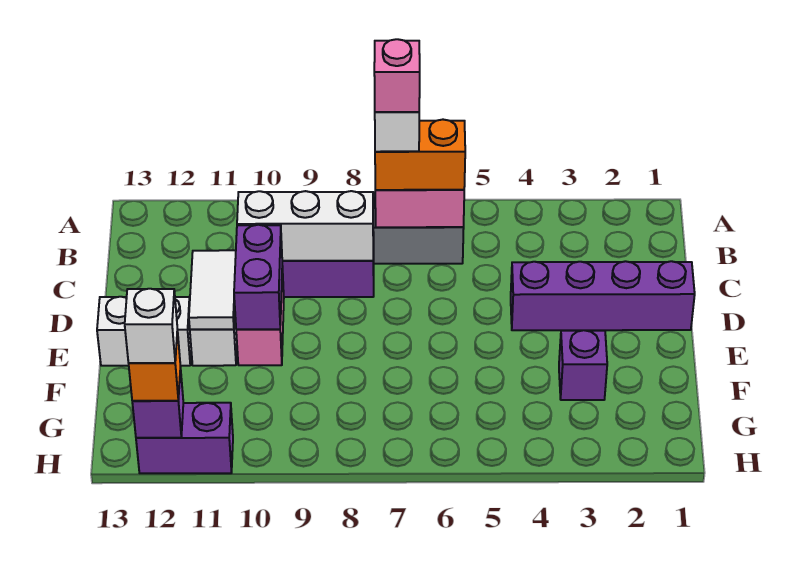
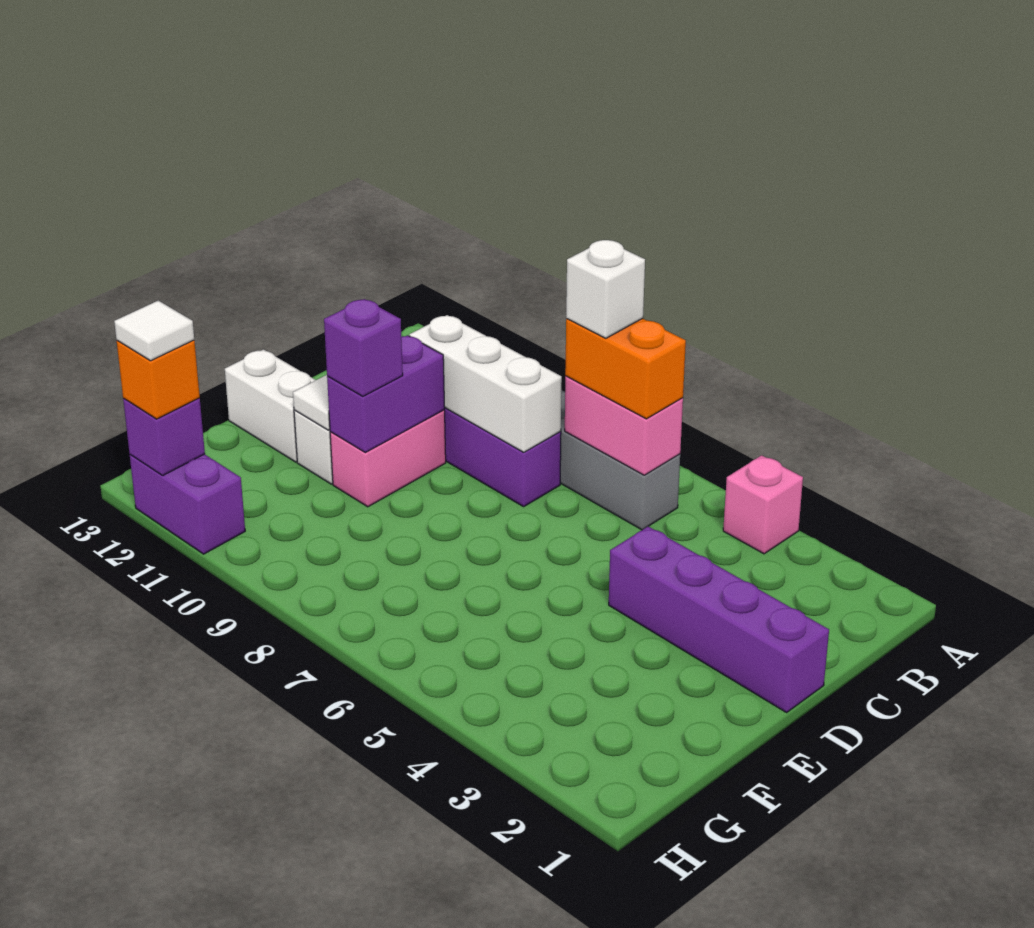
pink 1x1 brick [374,39,420,112] -> pink 1x1 brick moved to [723,455,803,554]
purple 1x1 brick [559,330,607,400] -> purple 1x1 brick moved to [324,299,403,396]
white 1x1 brick [125,289,177,363] -> white 1x1 tile [114,301,194,361]

